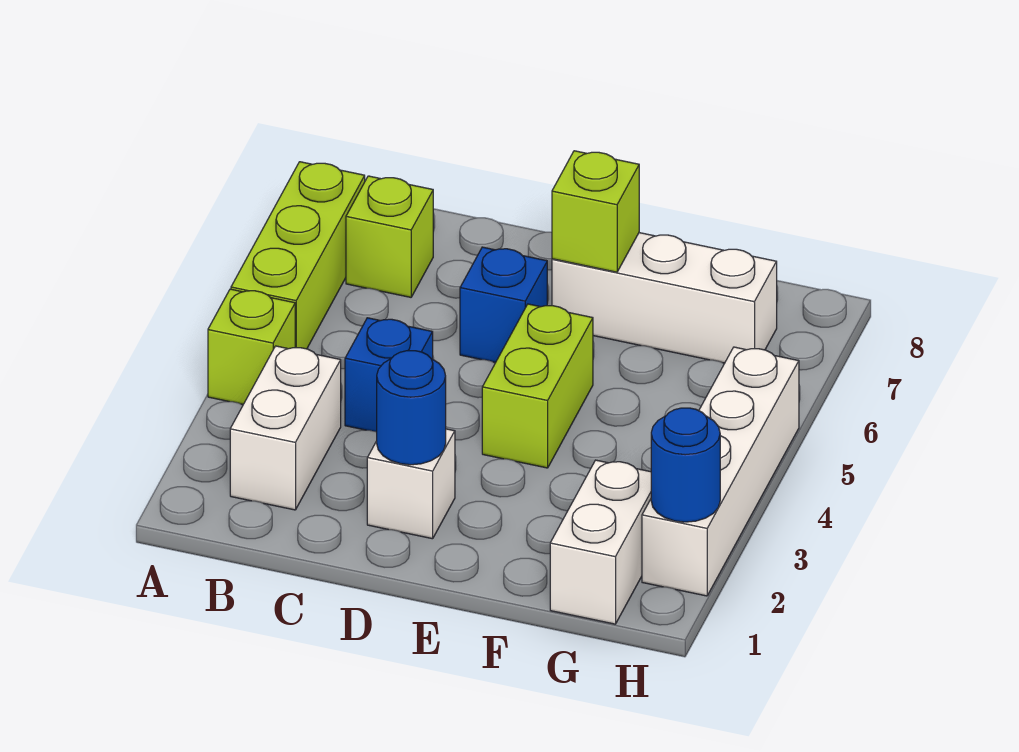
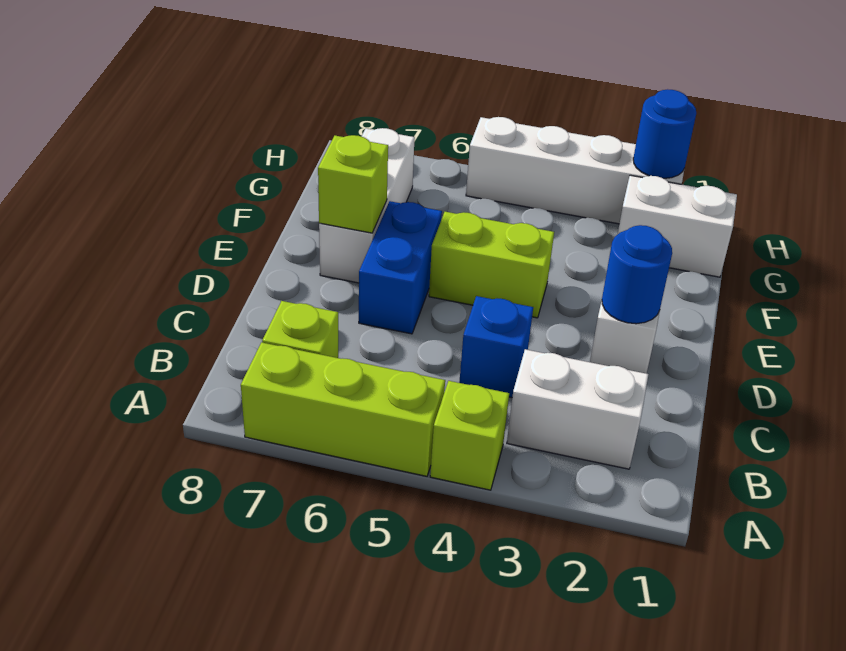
blue 1x1 brick [460,247,547,363] -> blue 1x2 brick [359,201,442,334]

